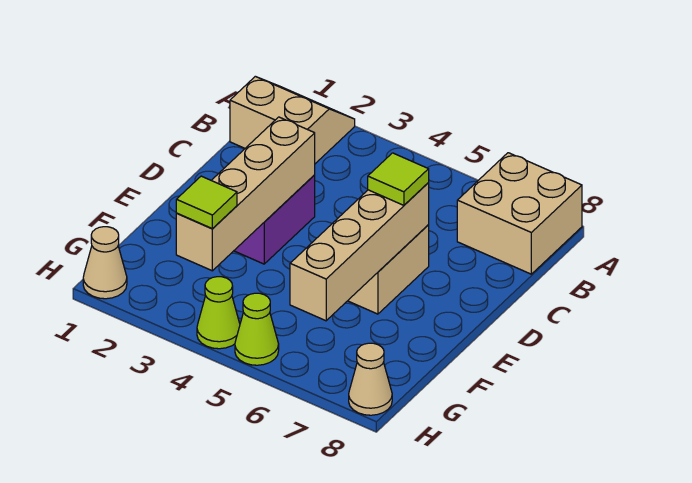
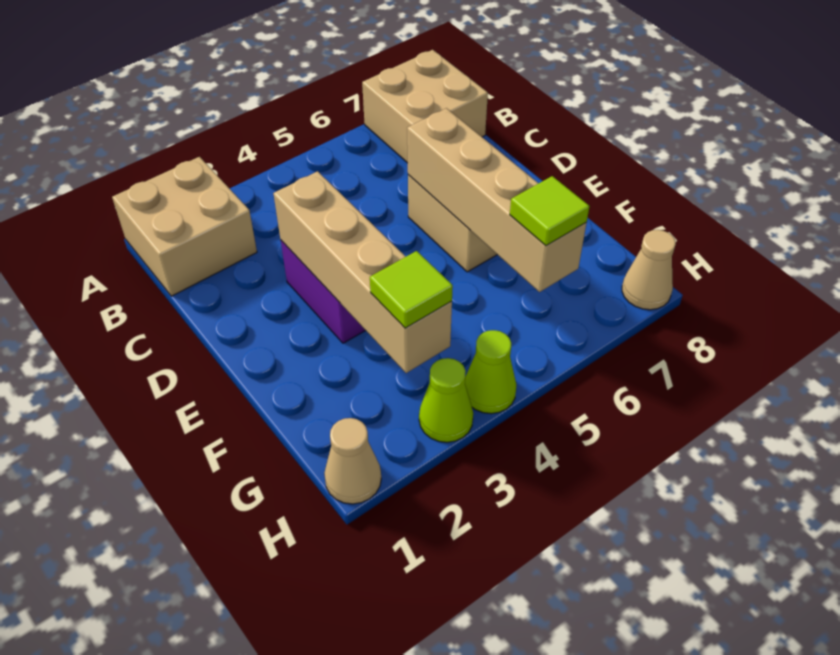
tan 2x2 slope [230,76,355,164] -> tan 2x2 brick [112,157,257,296]
lime 1x1 tile [368,153,429,205] -> lime 1x1 tile moved to [510,176,589,246]
lime 1x1 cone [235,293,279,365] -> lime 1x1 cone moved to [419,358,473,442]

